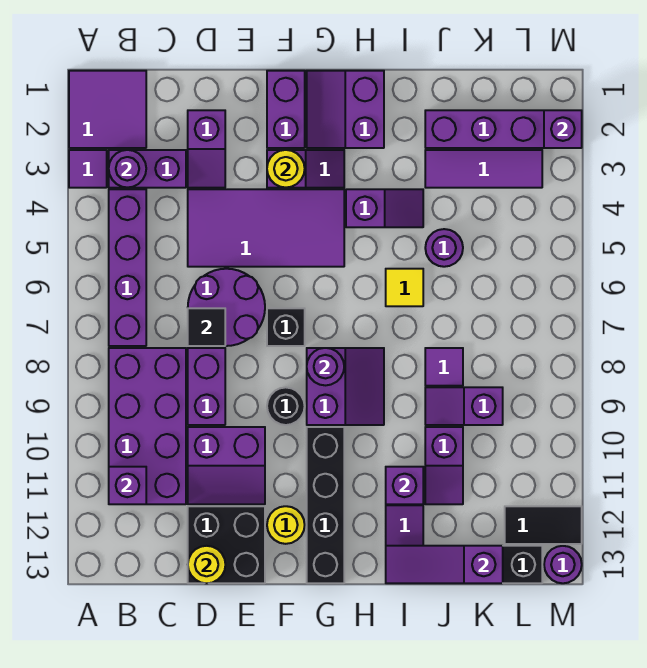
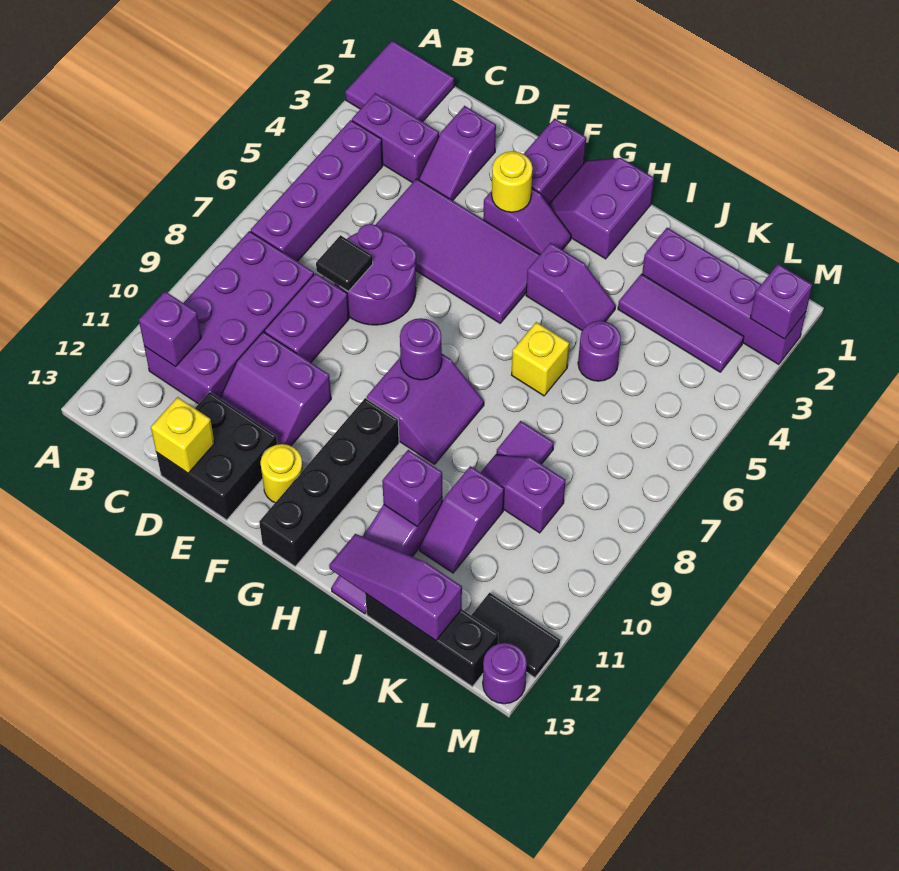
purple 1x1 tile [69,150,107,188] -> none
purple 1x1 round brick [109,150,146,188] -> none
yellow 1x1 round brick [188,546,225,583] -> yellow 1x1 brick [151,397,215,473]
black 1x1 brick [267,308,305,346] -> none
black 1x1 round brick [267,387,305,425] -> none
yellow 1x1 tile [386,269,423,306] -> yellow 1x1 brick [511,322,569,396]

